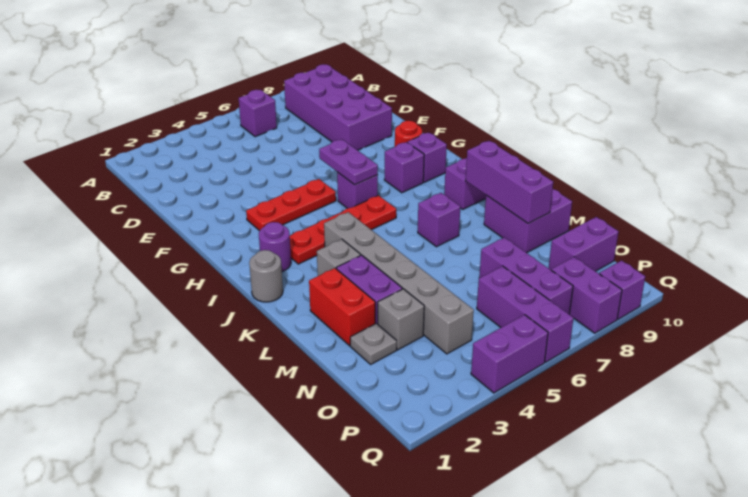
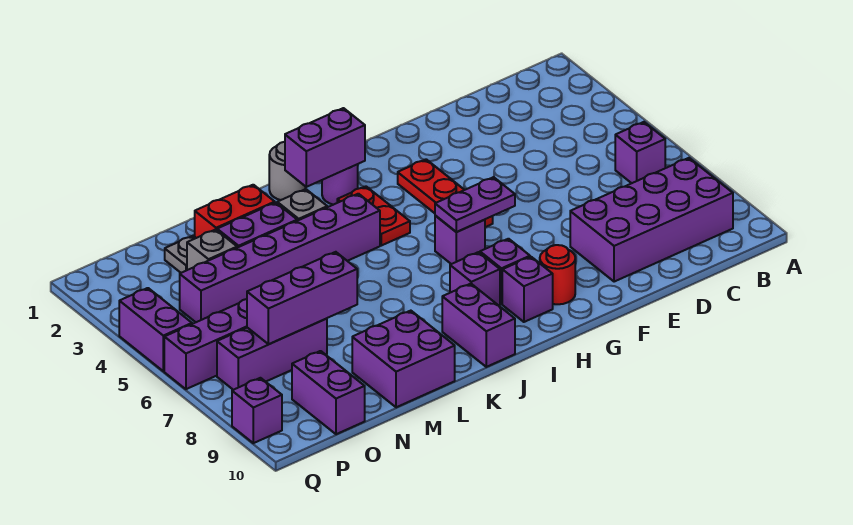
red 1x4 plate [290,195,396,264] -> red 1x2 plate [337,186,410,246]
grey 1x6 brick [324,212,474,354] -> purple 1x6 brick [180,194,380,322]
purple 1x1 brick [418,193,460,247] -> purple 1x1 brick moved to [450,252,500,305]
purple 1x3 brick [465,141,553,224] -> purple 1x3 brick moved to [247,252,357,344]
purple 1x2 brick [551,257,622,333] -> purple 1x2 brick moved to [285,108,365,187]

